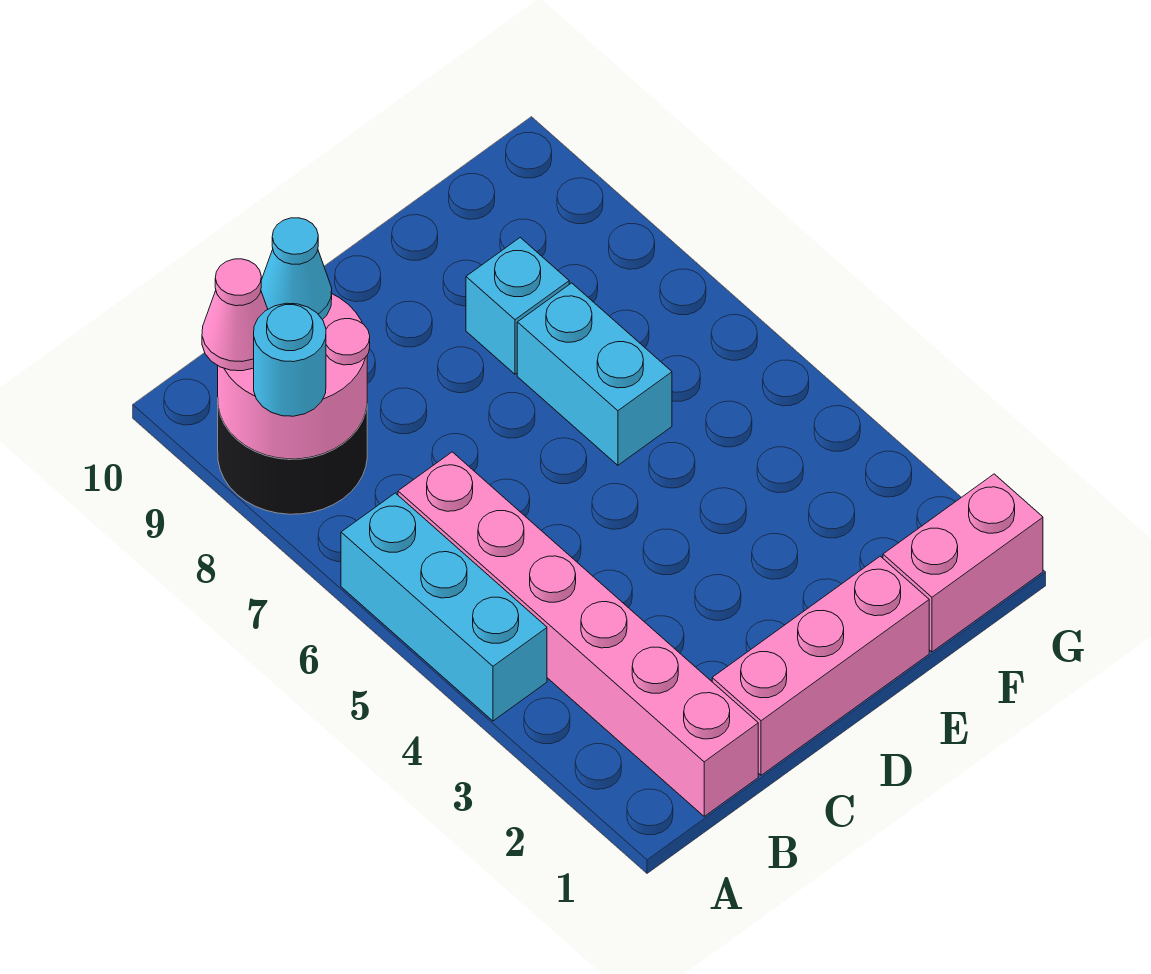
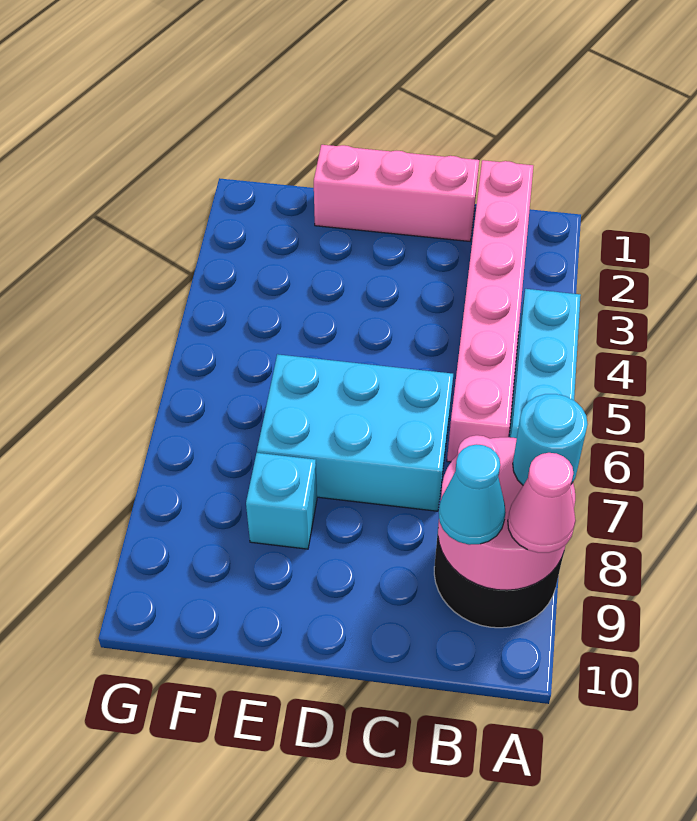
cyan 1x2 brick [517,283,672,465] -> cyan 2x3 brick [257,354,453,511]
pink 1x2 brick [883,474,1043,652] -> none

